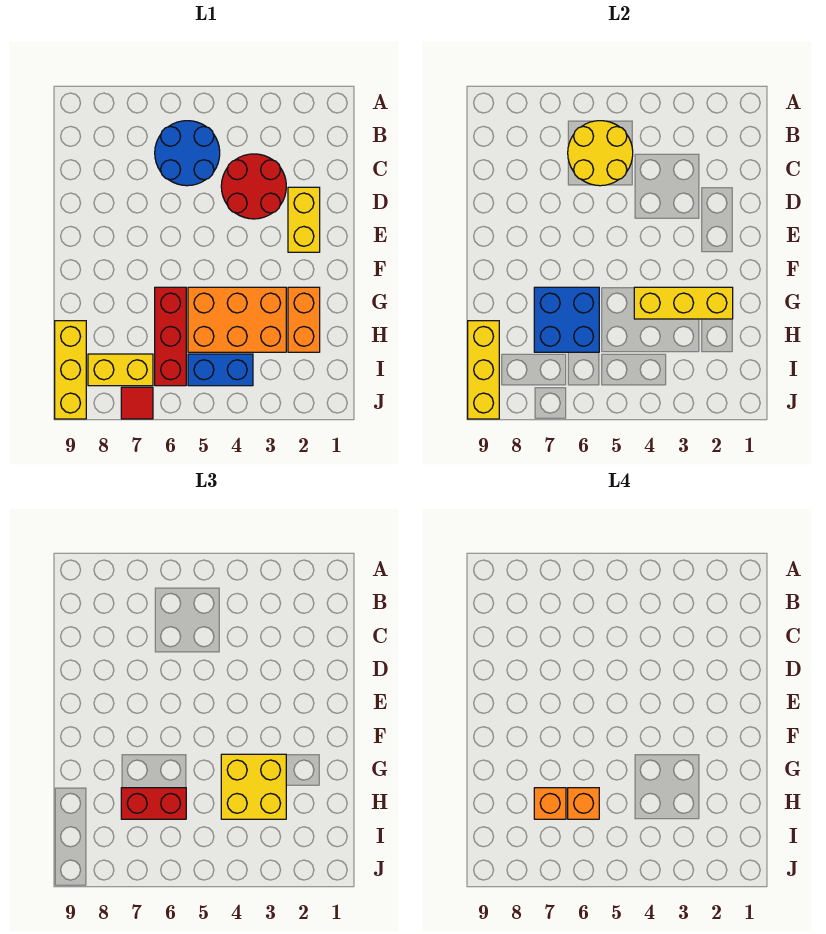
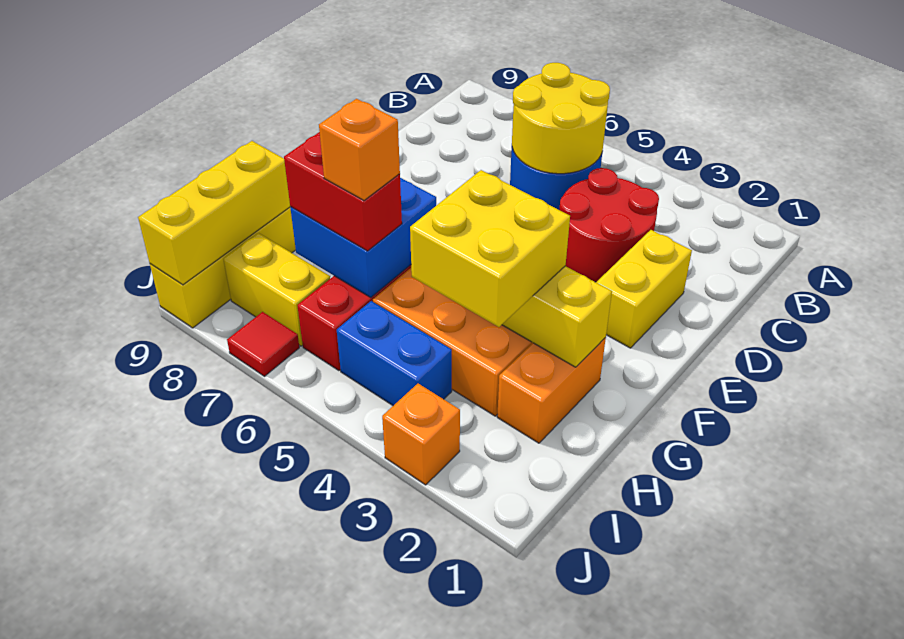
orange 1x1 brick [534,788,566,819] -> orange 1x1 brick moved to [382,384,460,485]

